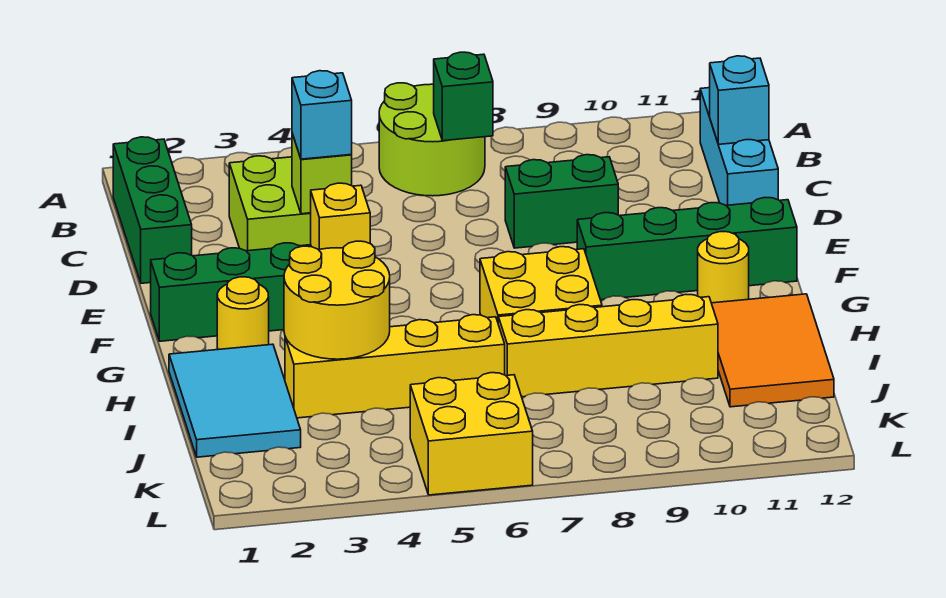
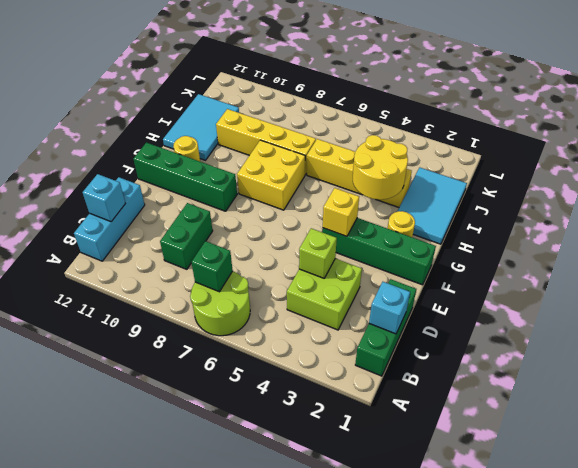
cyan 1x1 brick [292,71,352,159] -> cyan 1x1 brick moved to [369,282,410,334]
green 1x2 brick [505,155,618,248] -> green 1x2 brick turned to [160,203,213,269]
orange 2x3 tile [712,294,834,407] -> cyan 2x3 tile [163,94,239,160]
yellow 2x2 brick [410,373,533,495] -> none

